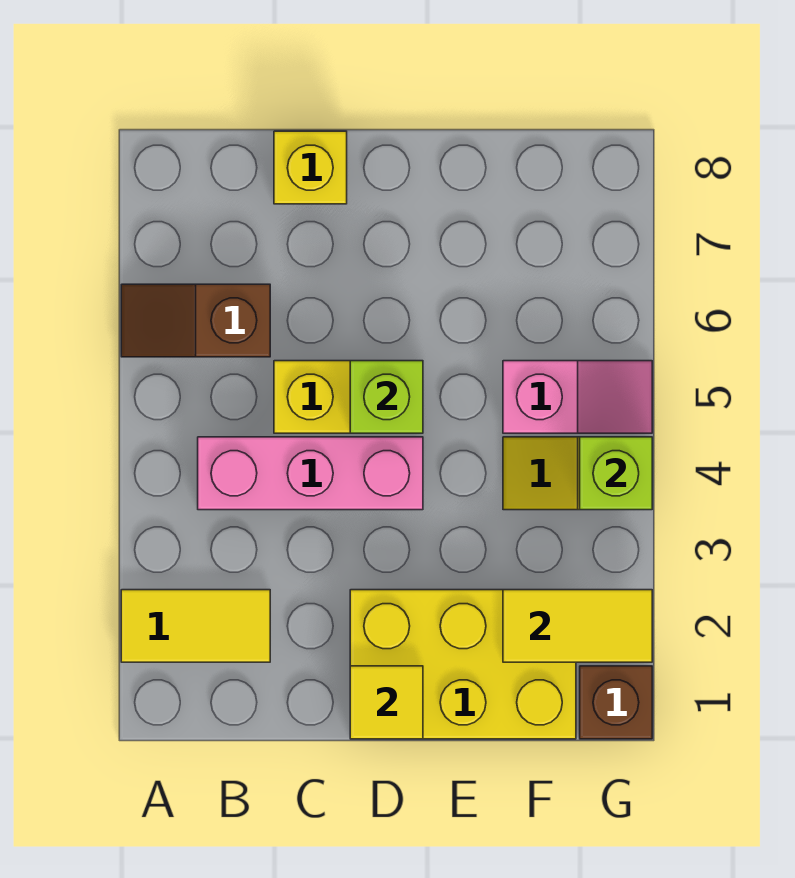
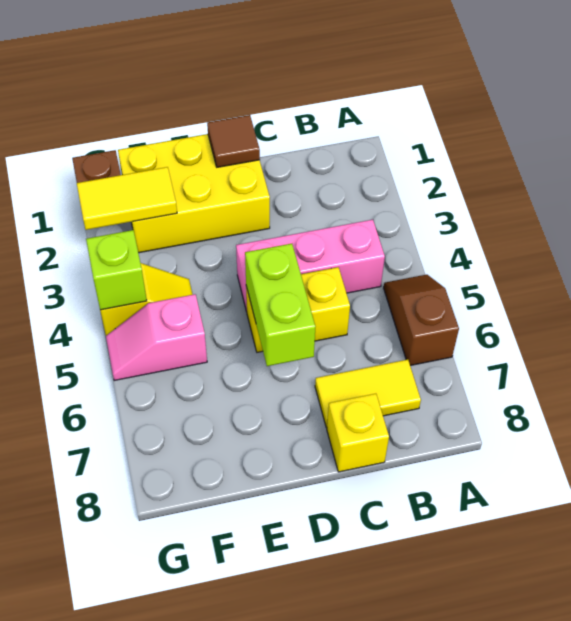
yellow 1x2 tile [121,590,270,662] -> yellow 1x2 tile moved to [315,360,421,428]
brown 1x2 slope [121,284,270,357] -> brown 1x2 slope turned to [384,275,459,366]
yellow 1x1 tile [350,666,423,739] -> brown 1x1 tile [207,115,260,167]
lime 1x1 brick [350,361,423,433] -> lime 1x2 brick [245,244,315,366]

